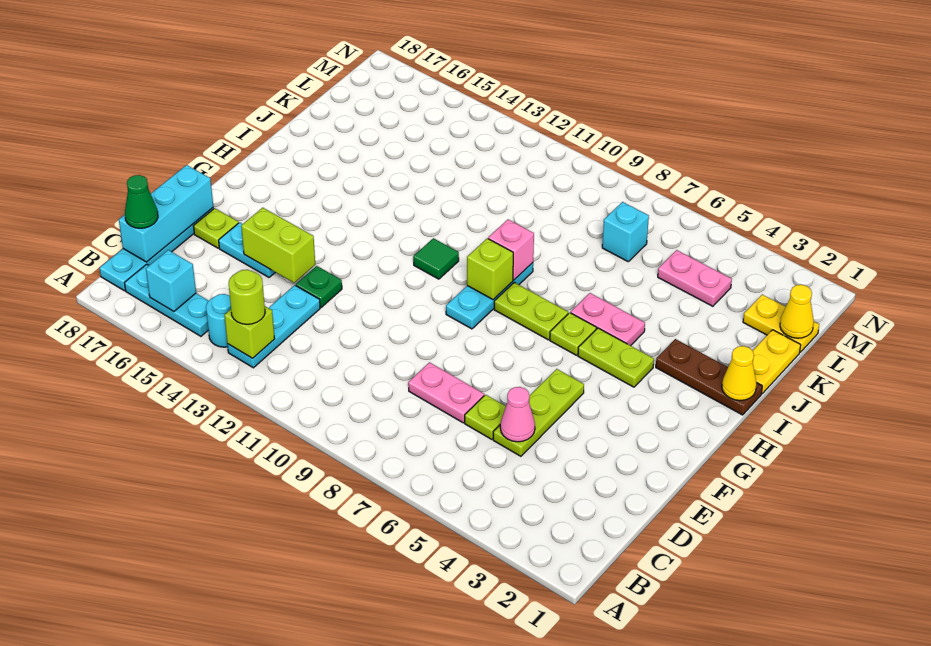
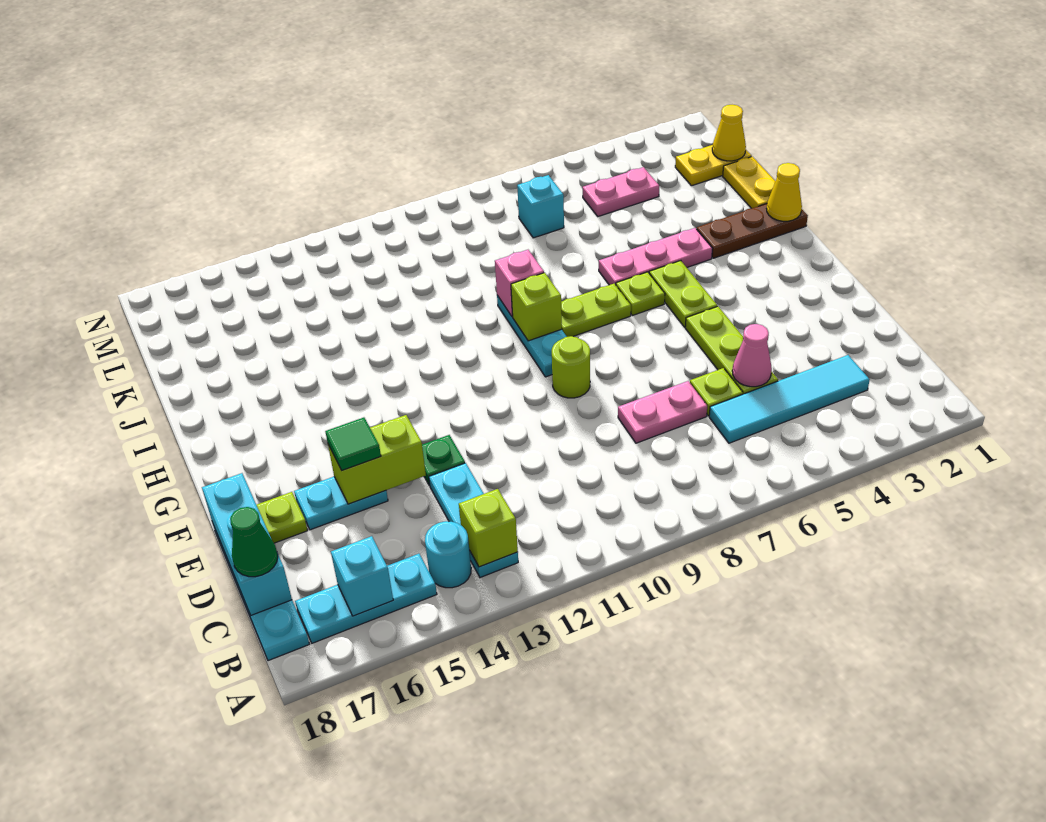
lime 1x1 round brick [229,270,265,324] -> lime 1x1 round brick moved to [552,336,590,398]
none -> cyan 1x4 tile [709,355,870,443]
lime 1x2 plate [578,328,654,387] -> lime 1x2 plate turned to [649,261,717,327]
green 1x1 tile [413,238,459,279] -> green 1x1 tile moved to [325,418,381,470]
pink 1x2 plate [571,293,645,346] -> pink 1x3 plate [599,228,713,285]

